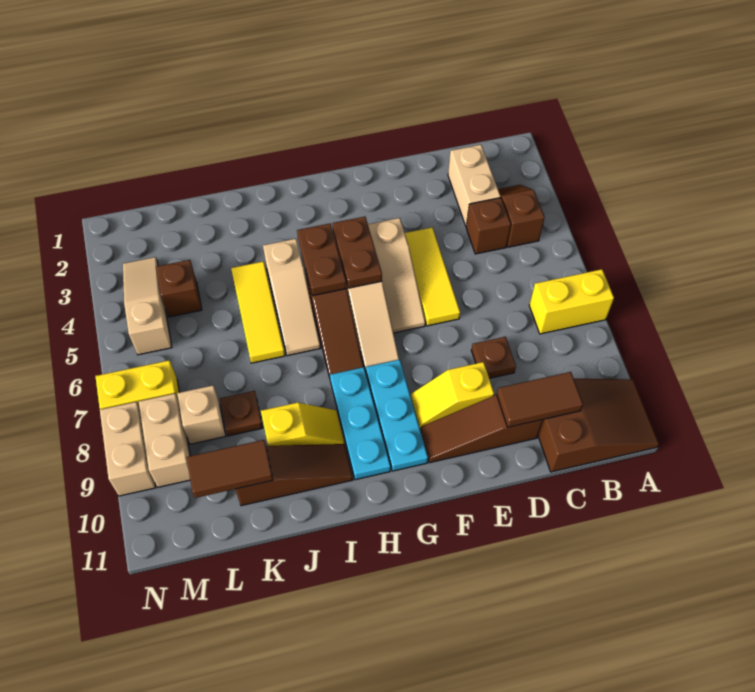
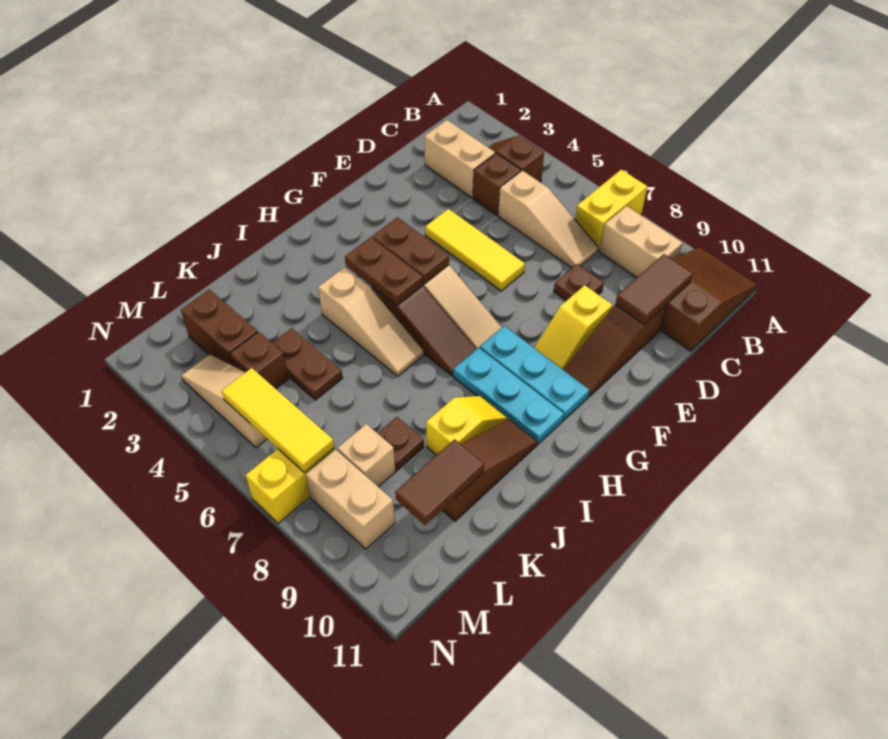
tan 1x3 slope [368,218,425,333] -> tan 1x3 slope moved to [498,171,598,268]
yellow 1x3 tile [231,261,285,363] -> yellow 1x3 tile moved to [222,368,334,473]
none -> brown 1x2 plate [272,328,343,400]
none -> brown 1x2 brick [181,289,258,366]
tan 1x2 brick [100,402,156,496] -> tan 1x2 brick moved to [600,206,683,277]

